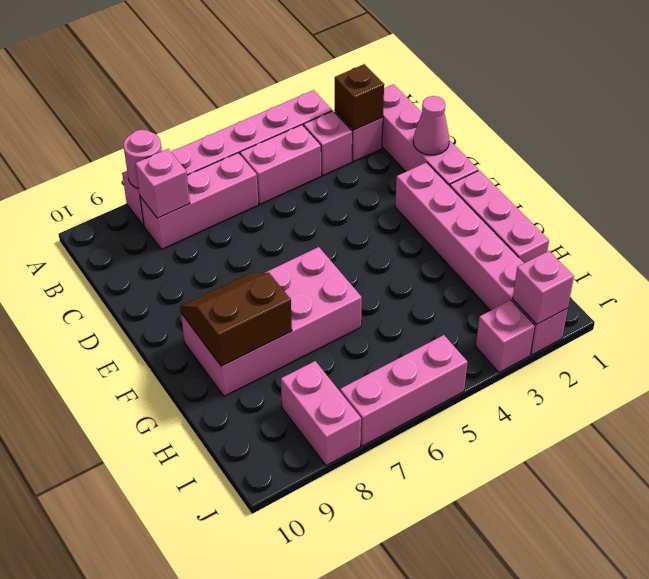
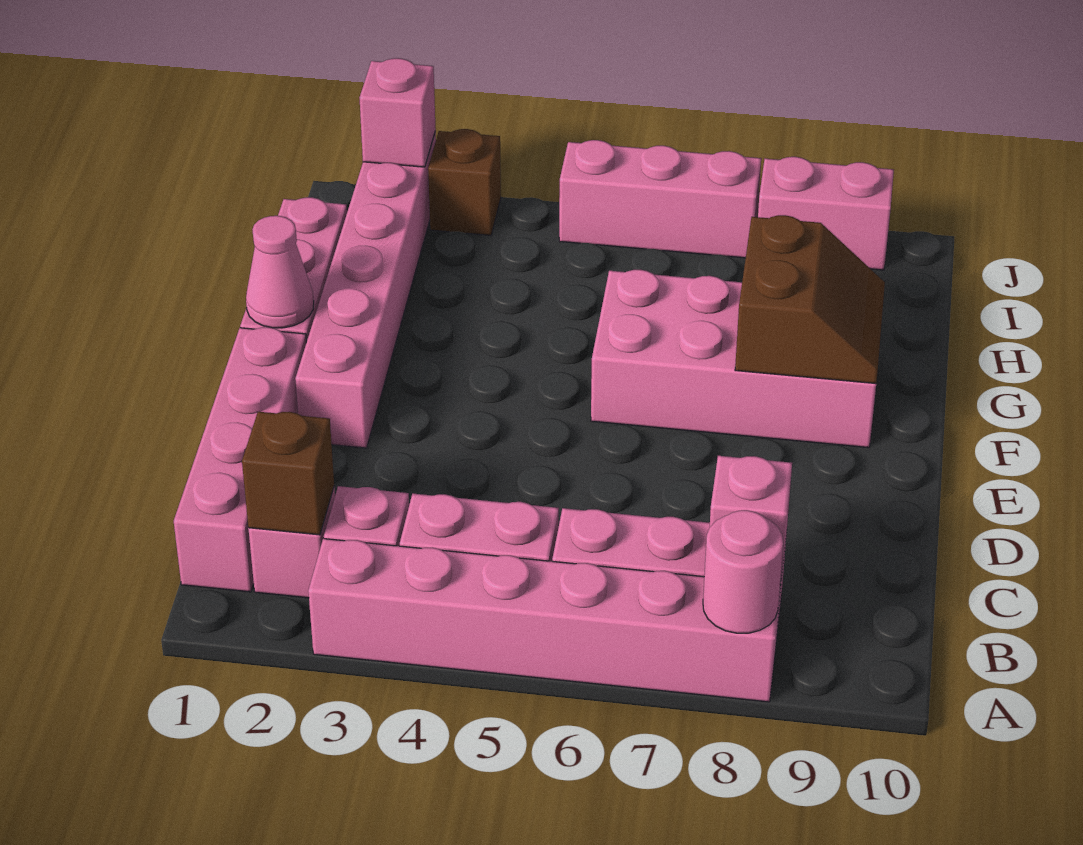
pink 1x1 cone [413,96,449,155] -> pink 1x1 cone moved to [246,216,314,328]
brown 2x2 slope [180,273,292,366] -> brown 2x2 slope turned to [735,215,885,384]
pink 1x2 brick [281,361,361,466] -> pink 1x2 brick turned to [758,157,894,270]
pink 1x1 brick [476,300,535,372] -> brown 1x1 brick [428,129,501,235]

